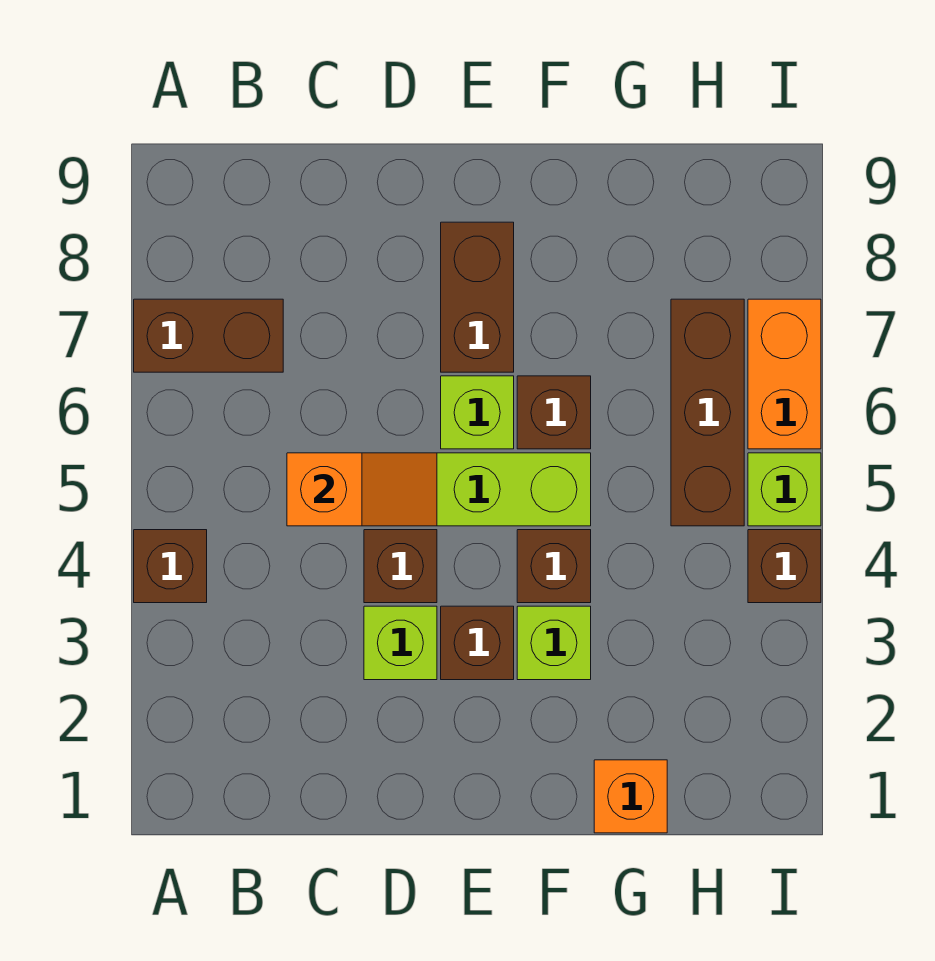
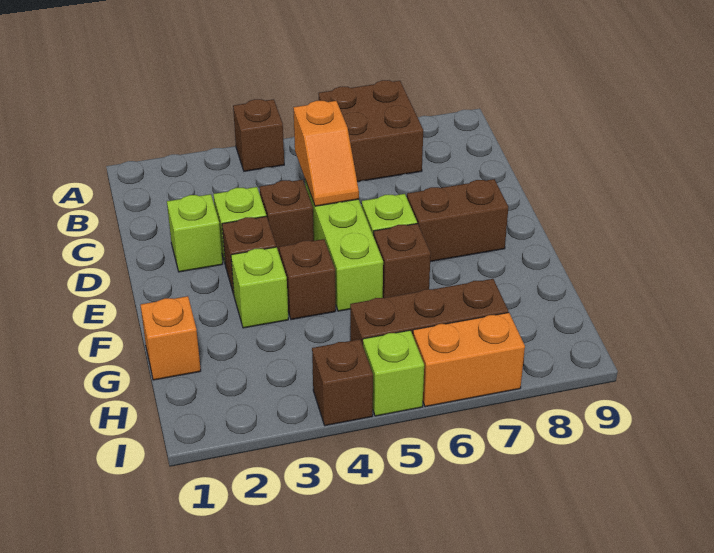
brown 1x2 brick [134,299,283,372] -> brown 2x2 brick [319,80,423,182]
none -> lime 1x1 brick [167,194,223,272]

